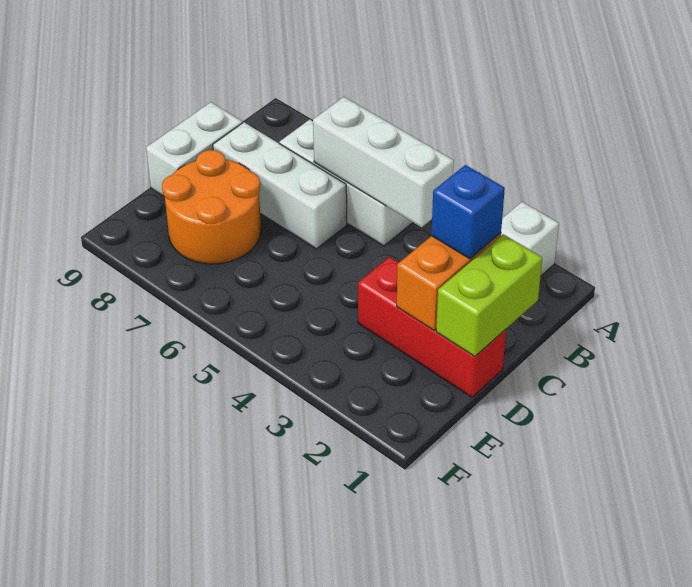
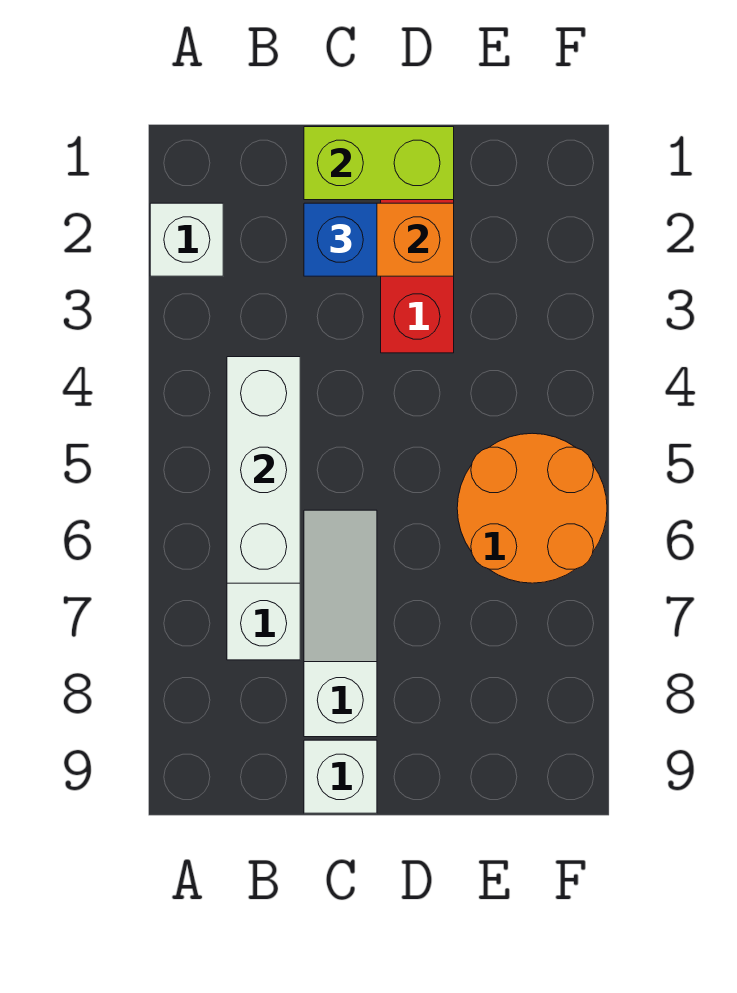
white 1x3 brick [213,122,347,249] -> white 1x3 slope [304,510,377,737]
white 1x2 brick [146,102,242,196] -> white 1x1 brick [304,740,377,813]
orange 2x2 round brick [162,150,261,264] -> orange 2x2 round brick moved to [457,433,607,583]

